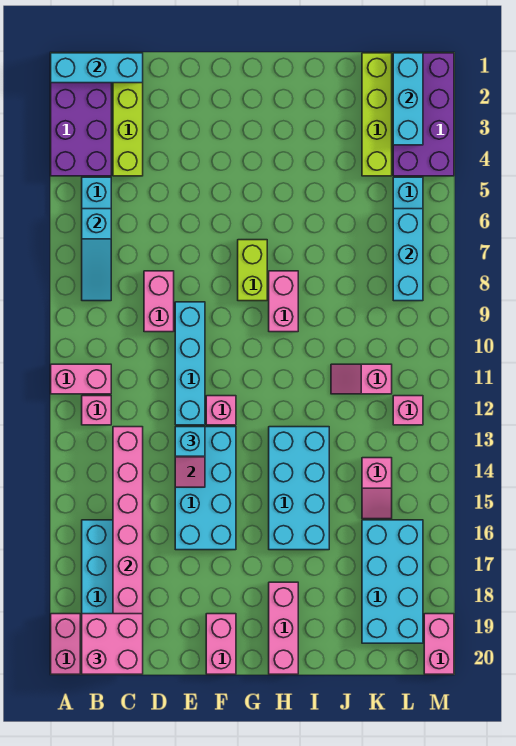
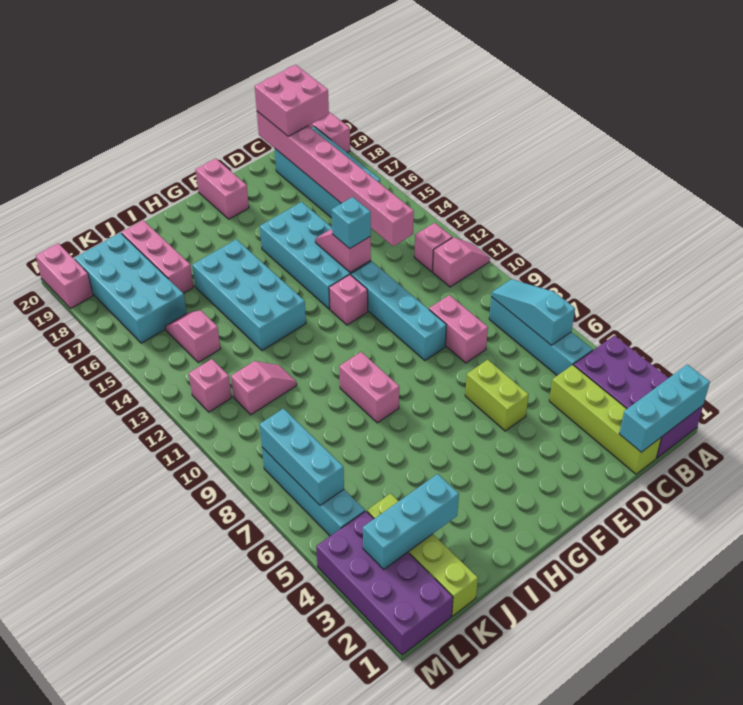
pink 1x2 brick [51,364,111,394] -> pink 1x2 slope [433,237,490,287]
lime 1x2 brick [238,240,267,301] -> lime 1x2 brick moved to [465,360,529,431]
pink 1x3 brick [269,582,298,674] -> pink 1x3 brick moved to [122,220,194,293]
cyan 1x3 brick [393,53,423,145] -> cyan 1x3 brick turned to [363,474,459,569]

